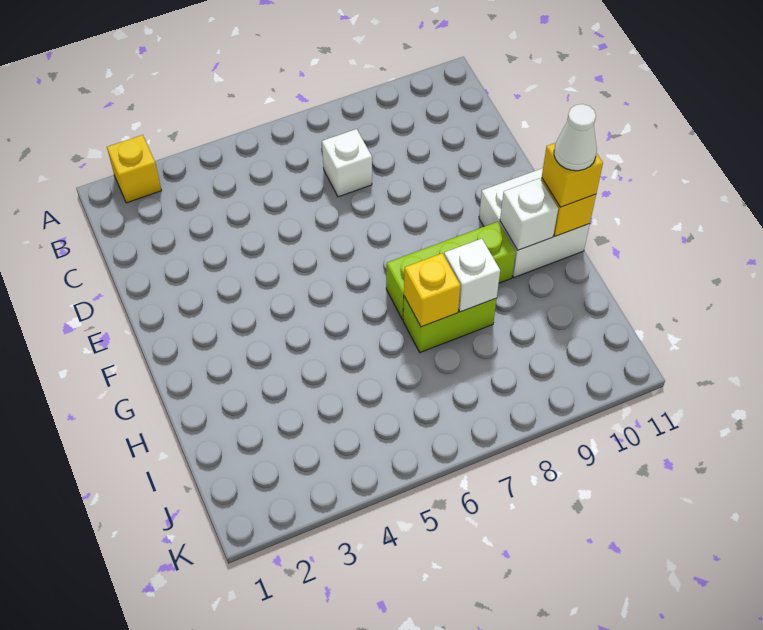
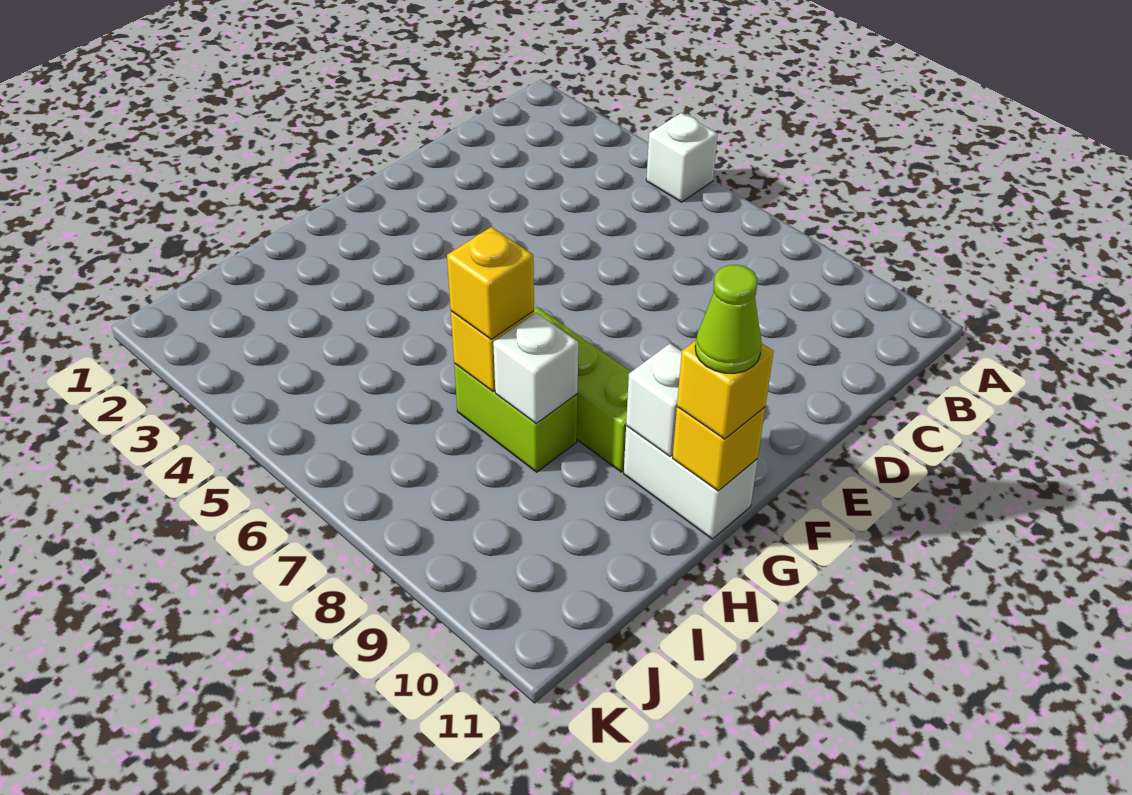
yellow 1x1 brick [107,135,162,203] -> yellow 1x1 brick moved to [447,227,534,339]
white 1x1 brick [322,129,372,197] -> white 1x1 brick moved to [646,113,718,202]
white 2x2 brick [479,168,590,277] -> white 1x2 brick [624,426,758,539]
white 1x1 cone [554,104,597,171] -> lime 1x1 cone [695,265,762,373]

